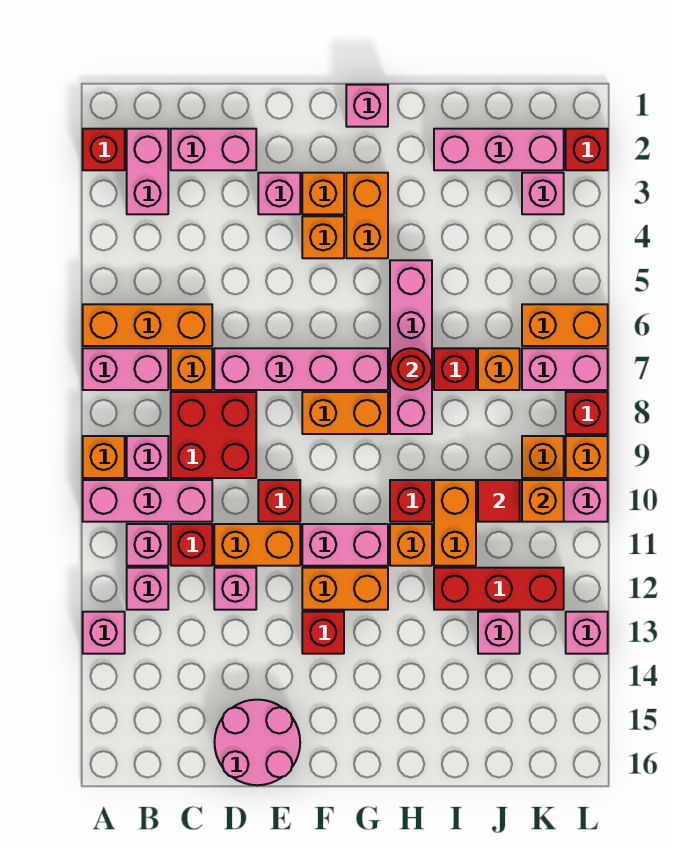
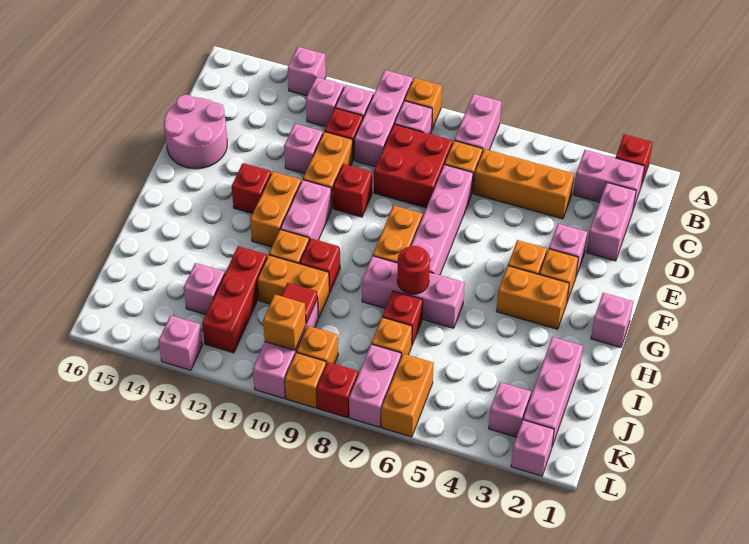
orange 1x3 brick [83,304,212,346] -> orange 1x3 brick turned to [474,149,574,219]
pink 1x4 brick [390,260,432,434] -> pink 1x3 brick [362,256,465,328]
red 1x1 brick [566,129,608,170] -> pink 1x1 brick [511,420,554,476]

